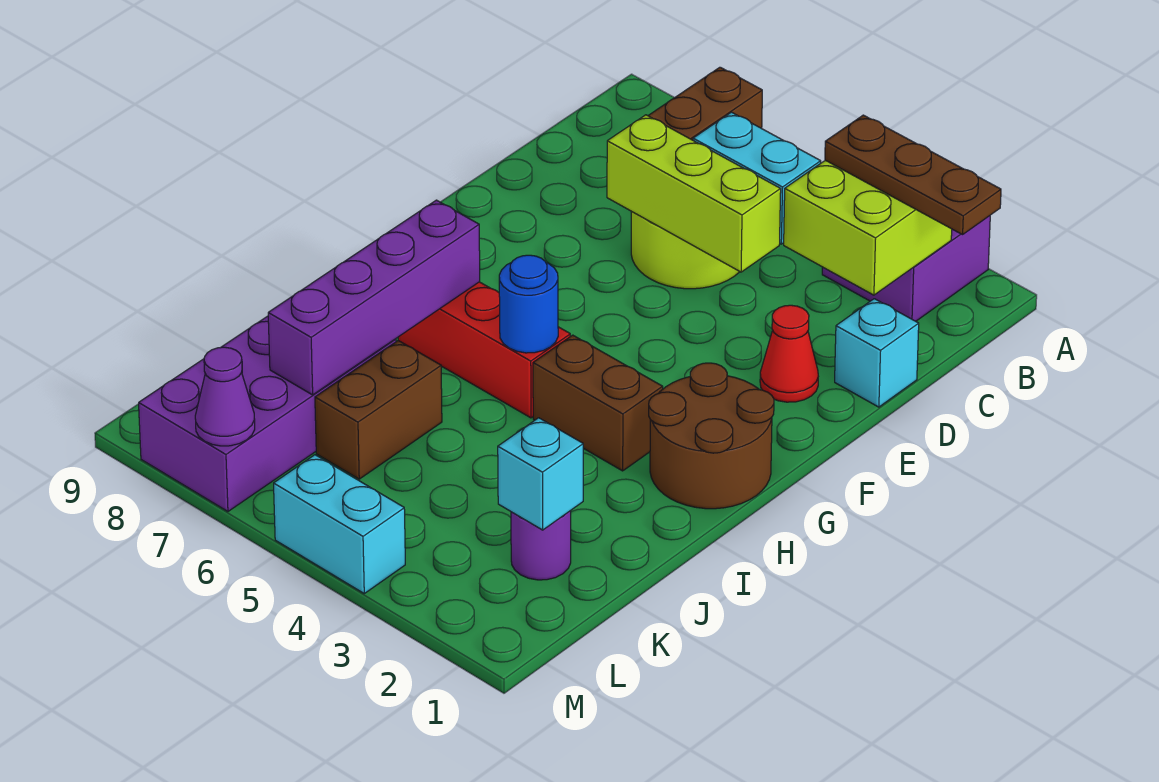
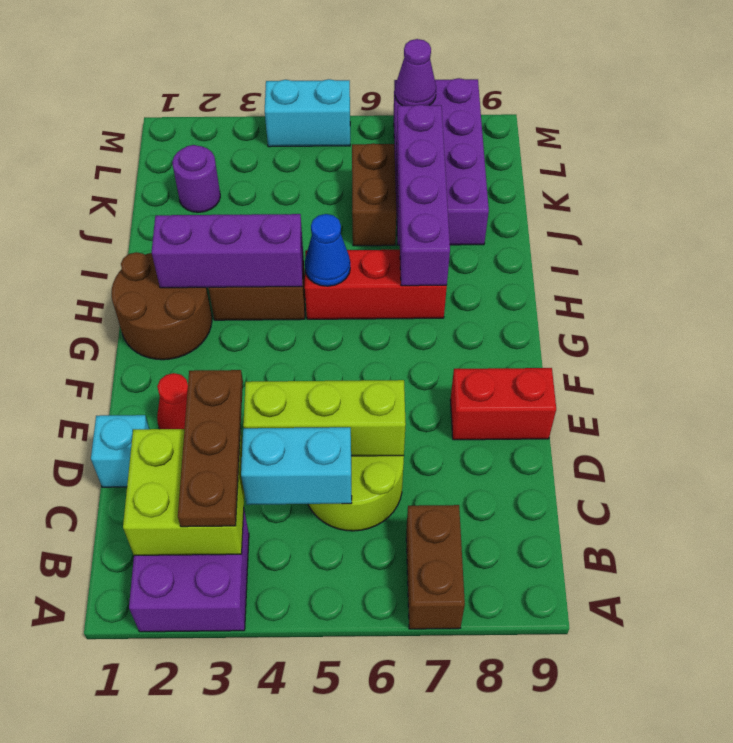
brown 1x3 plate [825,115,1001,235] -> brown 1x3 plate turned to [178,370,243,527]
none -> red 1x2 brick [450,368,556,440]
none -> purple 1x3 brick [152,214,303,288]
blue 1x1 round brick [499,255,558,353] -> blue 1x1 cone [305,214,350,286]
cyan 1x1 brick [498,418,583,530] -> none

